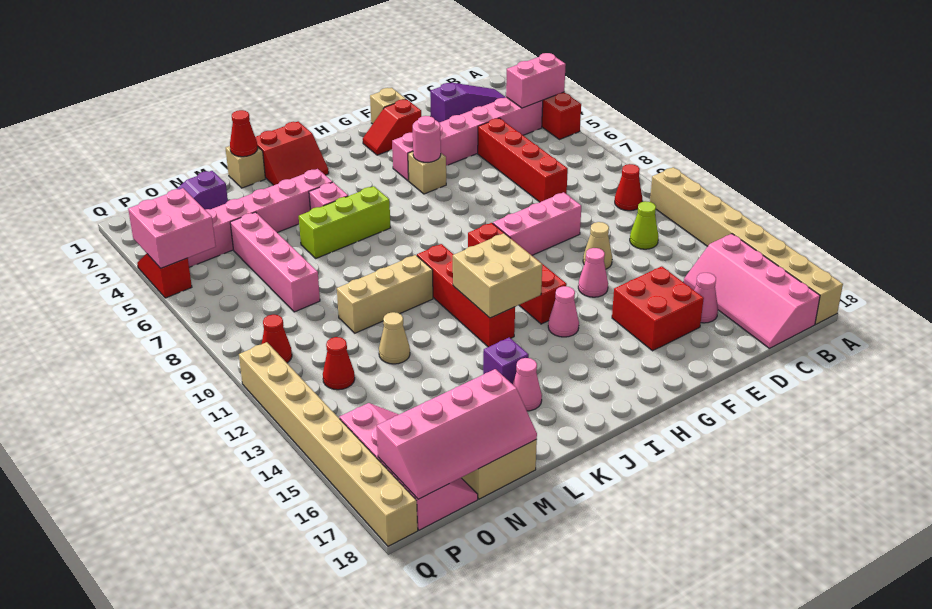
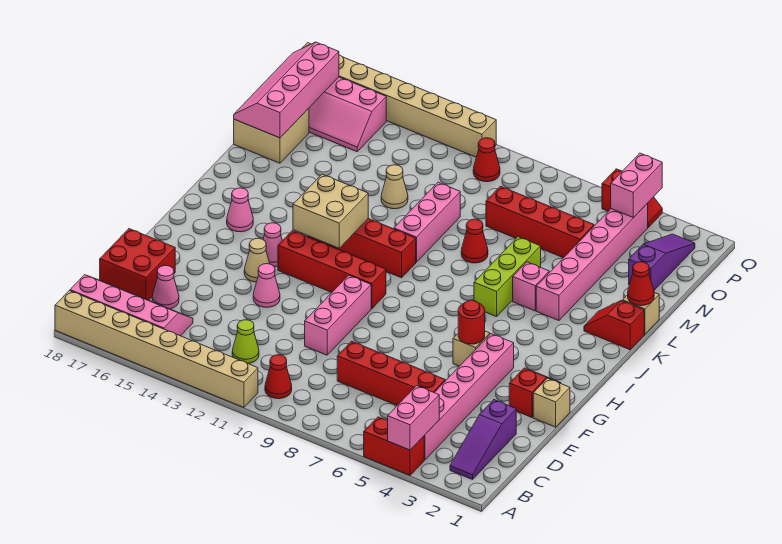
tan 1x1 cone [583,222,612,269] -> tan 1x1 cone moved to [244,238,270,282]
red 2x2 brick [612,266,704,351] -> red 2x2 brick moved to [100,229,175,300]
pink 1x1 round brick [413,116,441,162] -> red 1x1 round brick [458,300,485,344]
red 2x2 slope [255,121,329,185] -> red 1x2 slope [584,301,644,350]
tan 1x3 brick [337,255,433,333] -> pink 1x3 brick [394,182,460,262]
purple 1x1 brick [483,337,529,384] -> none
pink 1x1 cone [513,358,542,411] -> pink 1x1 cone moved to [227,188,253,232]
pink 1x4 brick [230,212,320,312] -> red 1x4 brick [486,186,594,258]
red 1x1 cone [323,337,355,390] -> red 1x1 cone moved to [461,219,488,263]
pink 2x2 brick [128,188,216,268] -> pink 1x2 brick [611,153,662,218]

